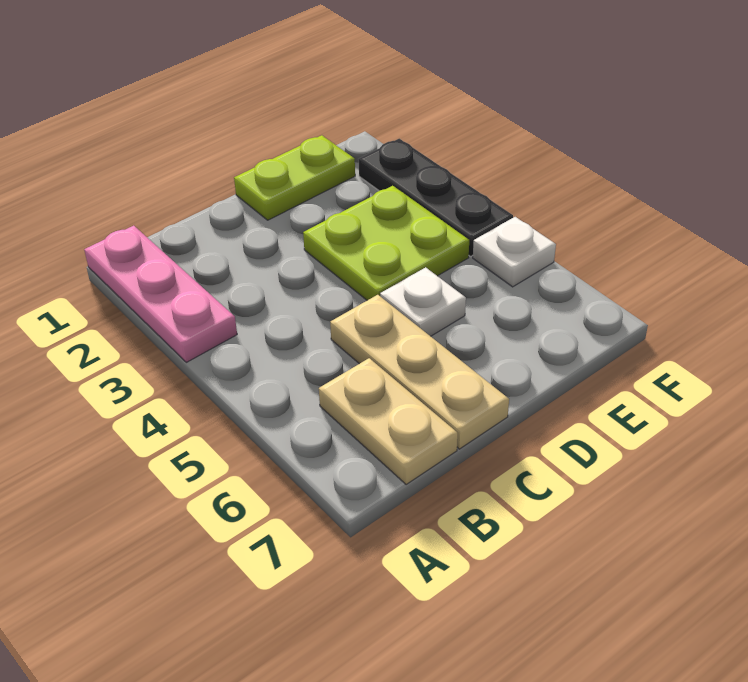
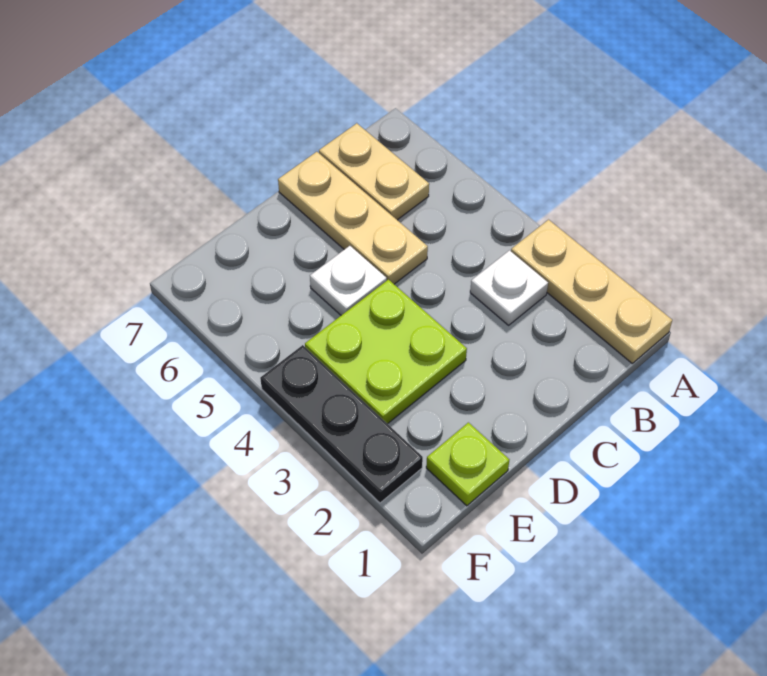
pink 1x3 plate [84,226,237,362] -> tan 1x3 plate [511,220,672,363]
lime 1x2 plate [234,135,355,220] -> lime 1x1 plate [426,423,510,506]
white 1x1 plate [473,217,556,287] -> white 1x1 plate moved to [470,250,548,325]

